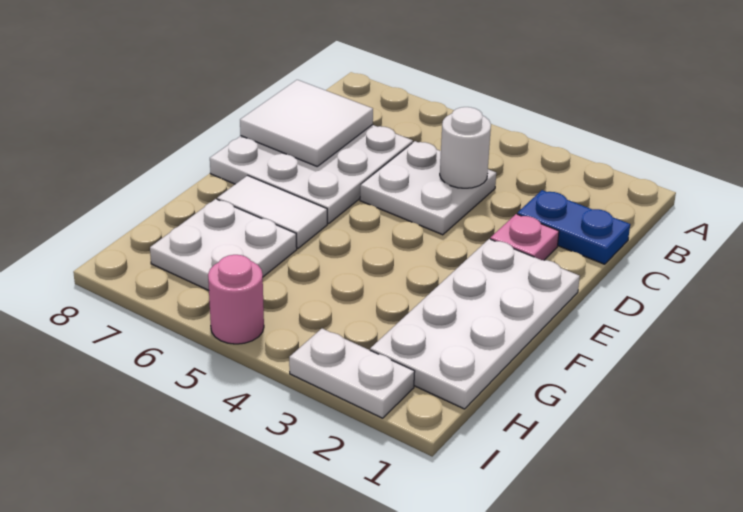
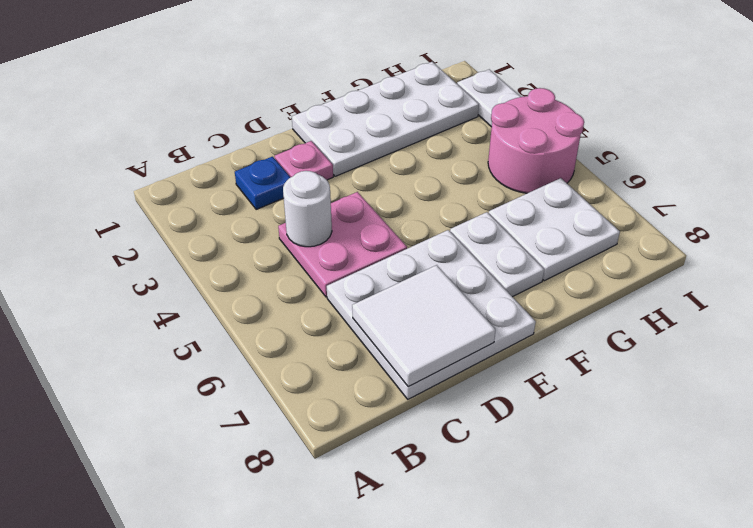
blue 1x2 plate [517,190,630,264] -> blue 1x1 plate [235,157,290,209]
white 2x2 plate [360,141,496,235] -> pink 2x2 plate [278,192,407,297]
white 1x2 tile [217,175,327,248] -> white 1x2 plate [450,212,544,297]
pink 1x1 round brick [208,255,264,344] -> pink 2x2 round brick [488,88,584,193]

